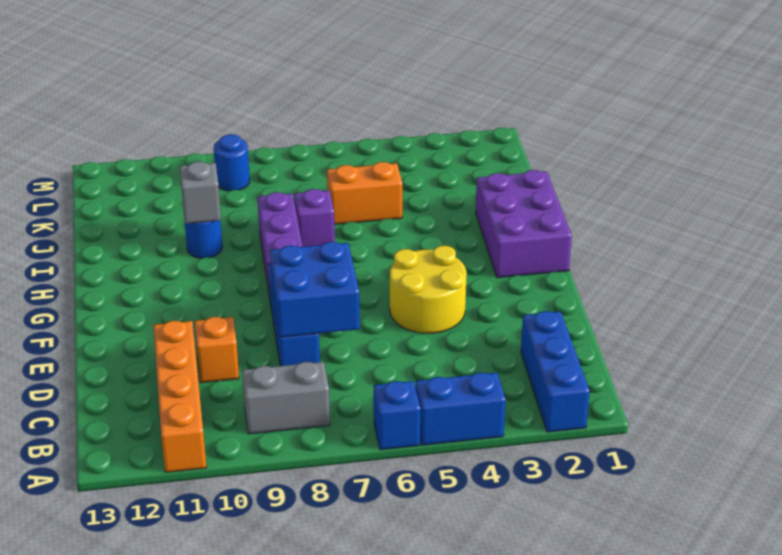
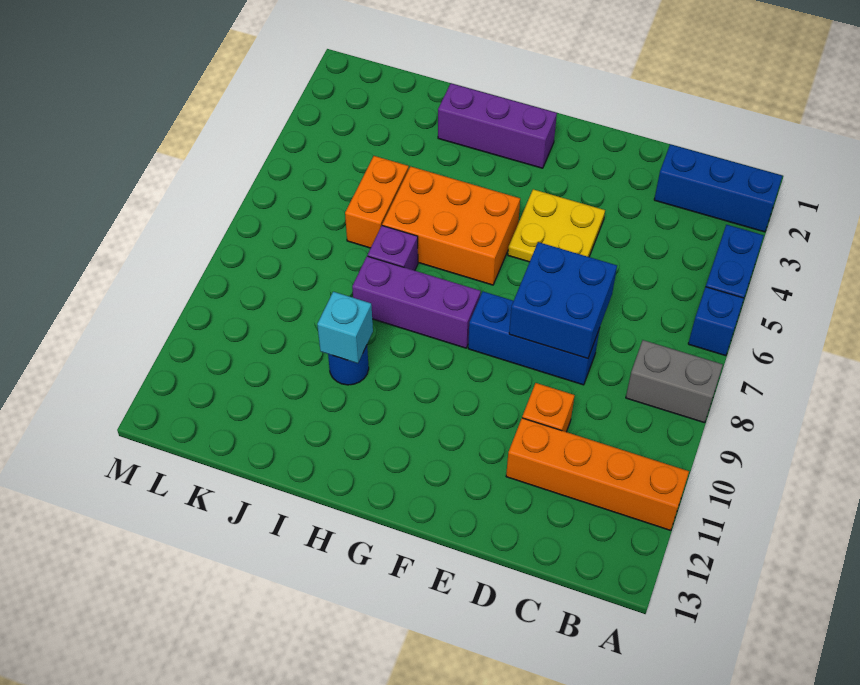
grey 1x2 brick [242,362,330,434] -> grey 1x2 brick turned to [626,340,723,423]
yellow 2x2 round brick [390,246,467,333] -> yellow 2x2 plate [508,189,605,262]
purple 2x3 brick [476,170,572,278] -> purple 1x3 brick [438,83,557,168]
none -> orange 2x3 brick [382,166,520,285]
grey 1x1 brick [179,162,221,224] -> cyan 1x1 brick [317,292,373,363]
blue 1x1 round brick [214,134,250,191] -> none

